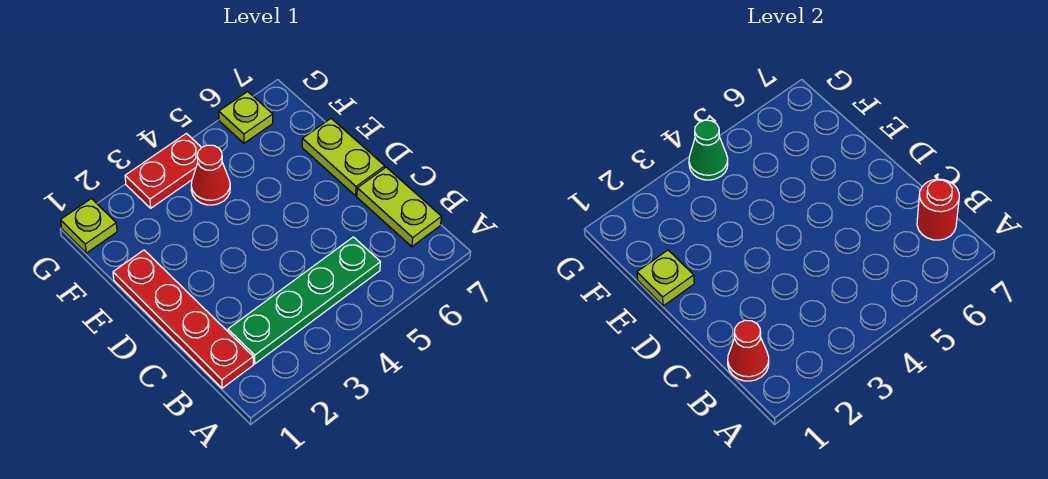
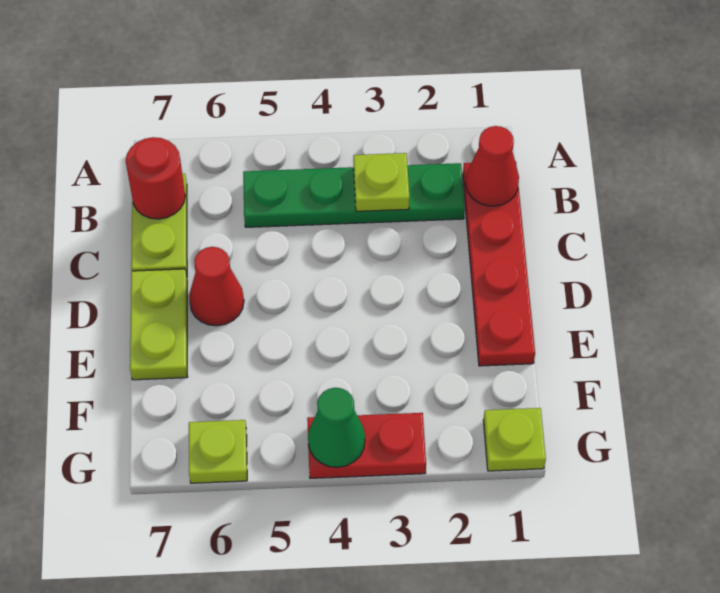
lime 1x1 plate [637,250,694,306] -> lime 1x1 plate moved to [354,153,410,211]
red 1x1 cone [191,145,230,205] -> red 1x1 cone moved to [189,247,244,326]

